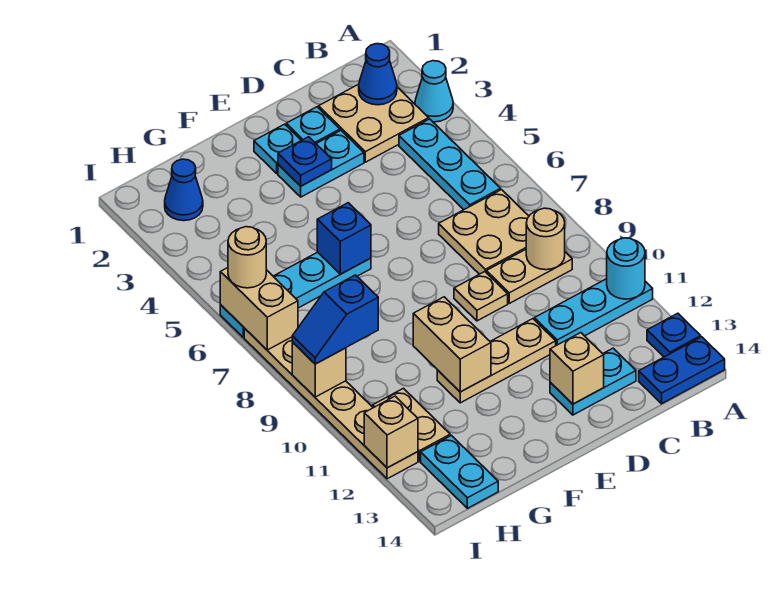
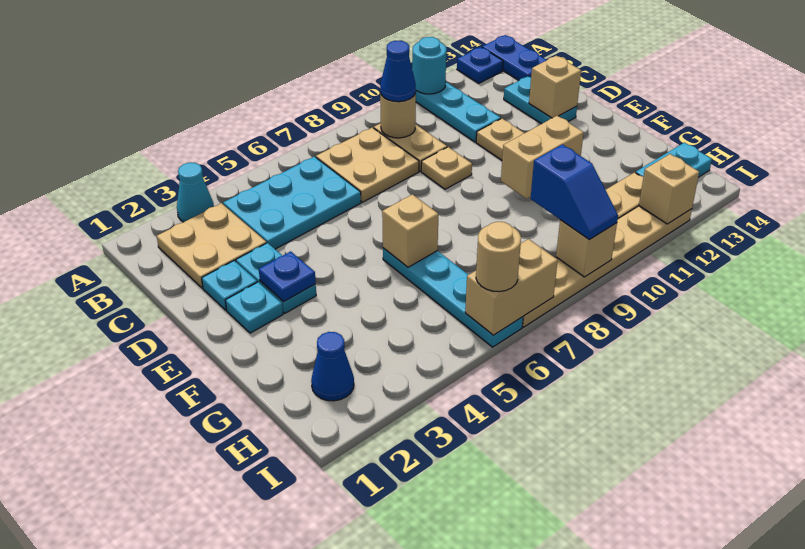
blue 1x1 cone [359,44,397,105] -> blue 1x1 cone moved to [380,41,416,102]
cyan 1x3 plate [399,119,501,210] -> cyan 2x3 plate [223,157,361,249]
blue 1x1 brick [317,203,371,274] -> tan 1x1 brick [382,194,438,267]

